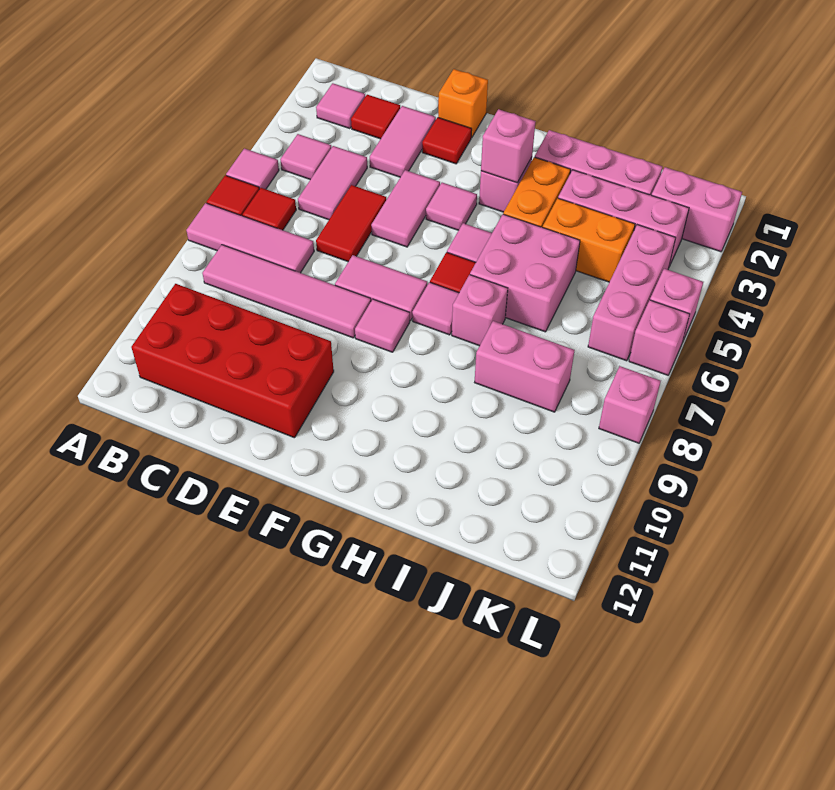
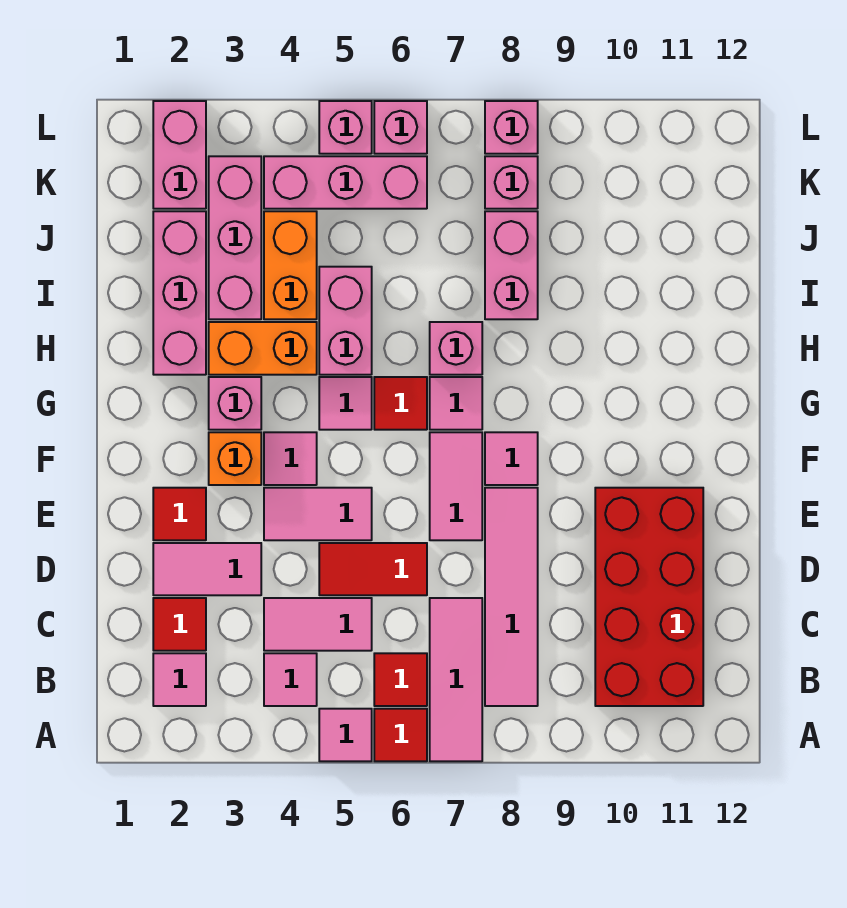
orange 1x1 brick [438,69,488,138] -> orange 1x1 brick moved to [209,432,261,485]
pink 1x1 brick [481,109,536,183] -> pink 1x1 brick moved to [485,156,538,209]
pink 2x2 brick [470,214,580,332] -> pink 1x2 brick [319,267,372,375]

